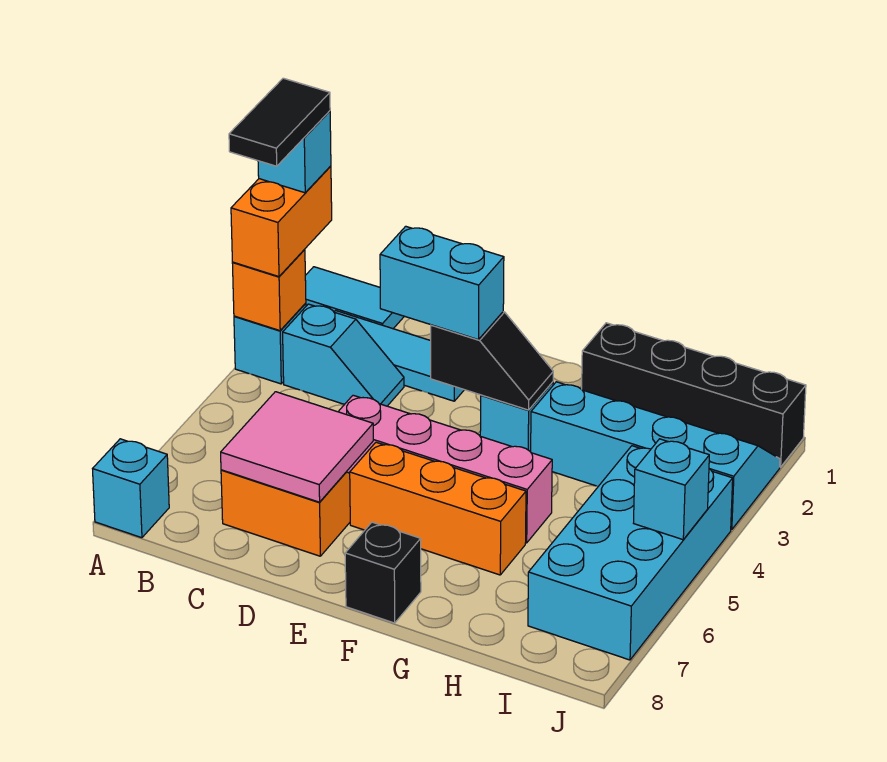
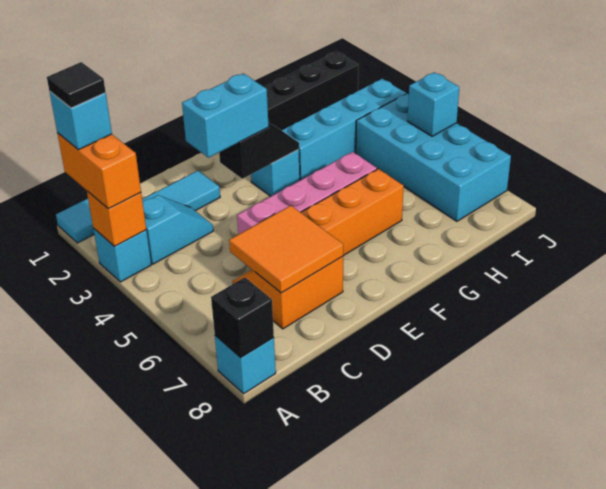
black 1x2 tile [229,78,330,166] -> black 1x1 tile [47,62,106,108]
pink 2x2 tile [221,392,373,502] -> orange 2x2 tile [229,206,343,293]
black 1x1 brick [345,522,421,623] -> black 1x1 brick moved to [211,277,274,358]

